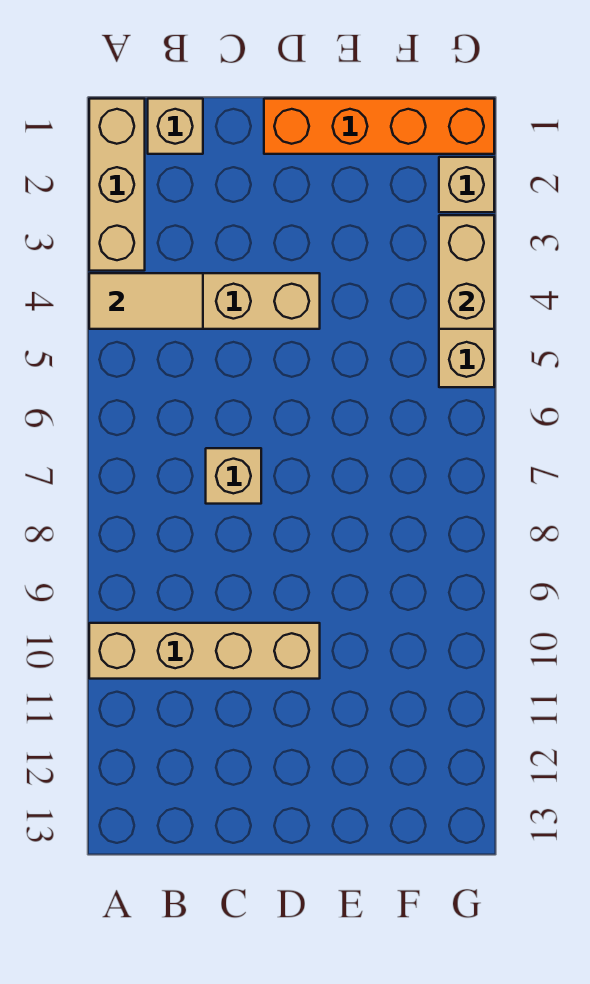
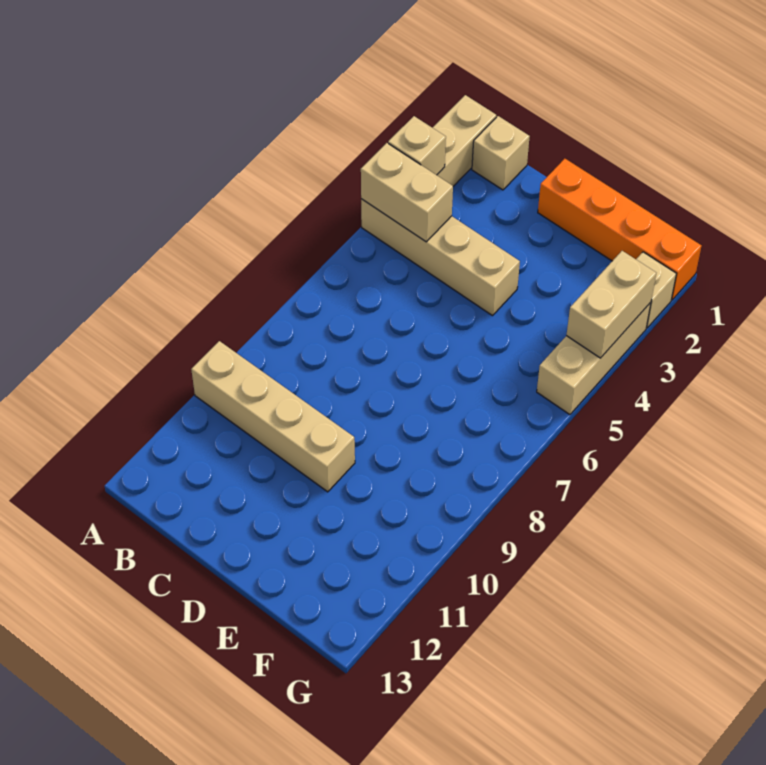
tan 1x2 tile [89,273,203,329] -> tan 1x2 brick [361,143,453,242]
tan 1x1 brick [206,448,261,504] -> tan 1x1 brick moved to [388,116,446,175]

